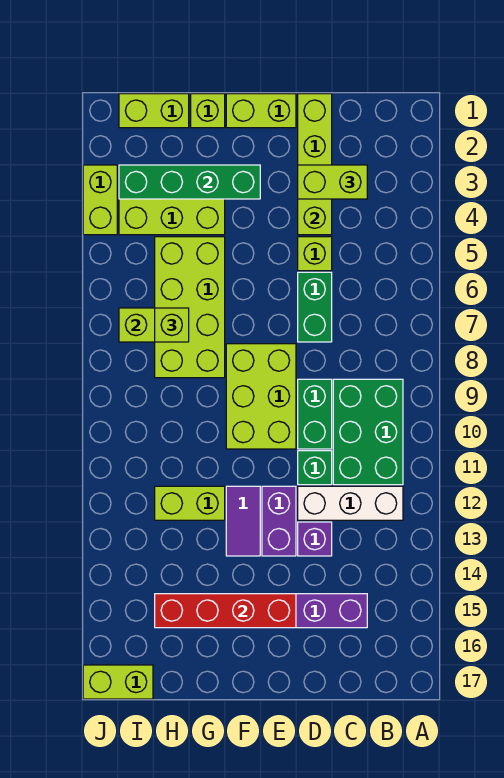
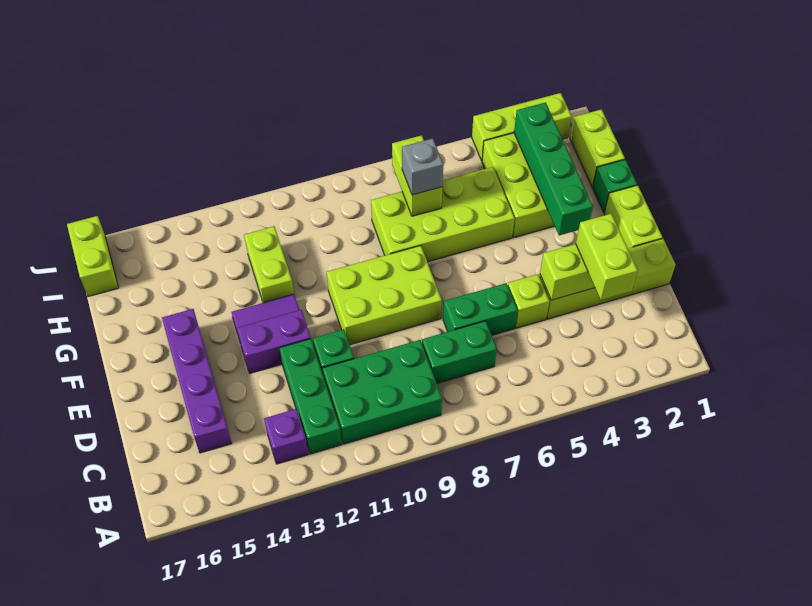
white 1x3 brick [298,486,403,520] -> green 1x3 brick [279,339,342,454]
green 1x2 brick [298,379,332,449] -> green 1x2 brick moved to [422,321,497,383]
purple 1x1 brick [298,522,332,556] -> purple 1x1 brick moved to [264,409,308,464]
red 1x4 brick [155,594,296,628] -> none
lime 1x1 brick [191,94,225,128] -> green 1x1 brick [593,160,637,212]
lime 1x1 brick [155,308,189,342] -> grey 1x1 brick [402,138,443,195]
lime 1x2 brick [83,165,117,235] -> lime 1x3 brick [472,93,572,161]

